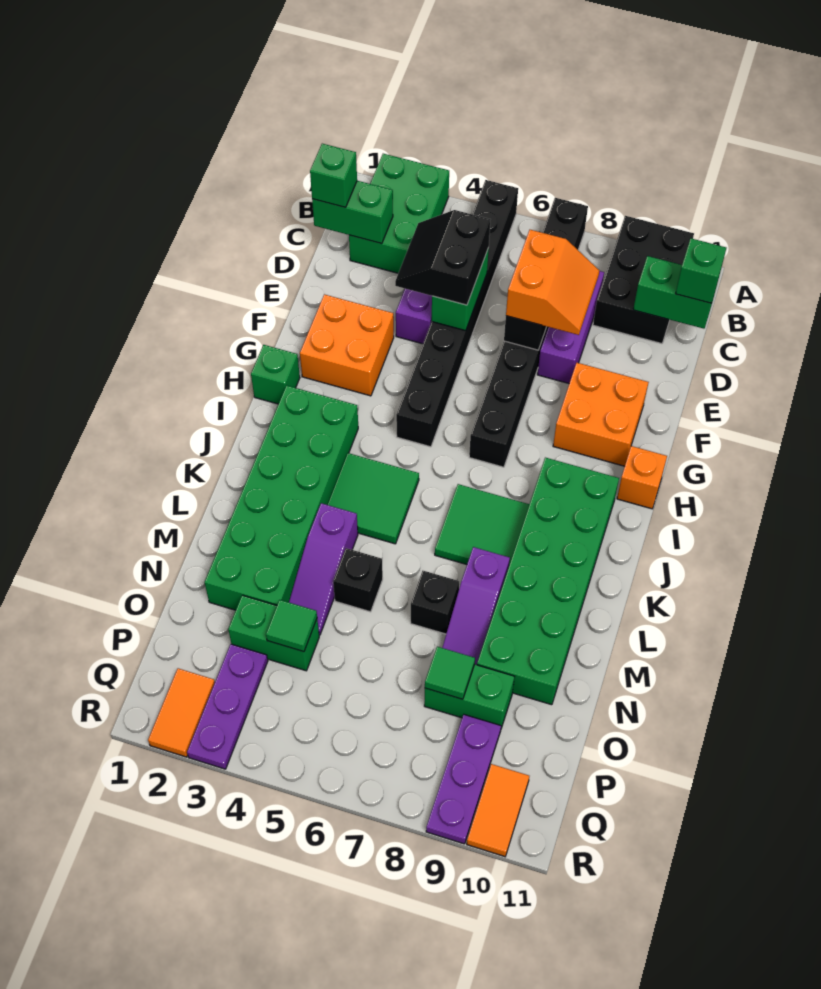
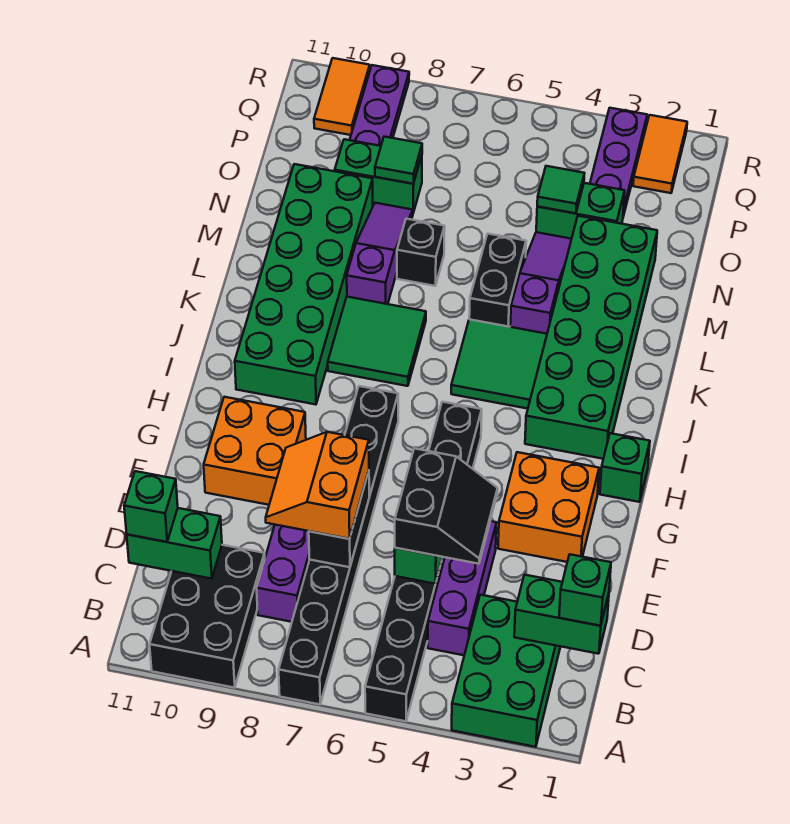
orange 1x1 brick [617,446,667,509] -> none
black 1x1 brick [333,548,383,612] -> black 1x2 brick [469,234,526,327]

